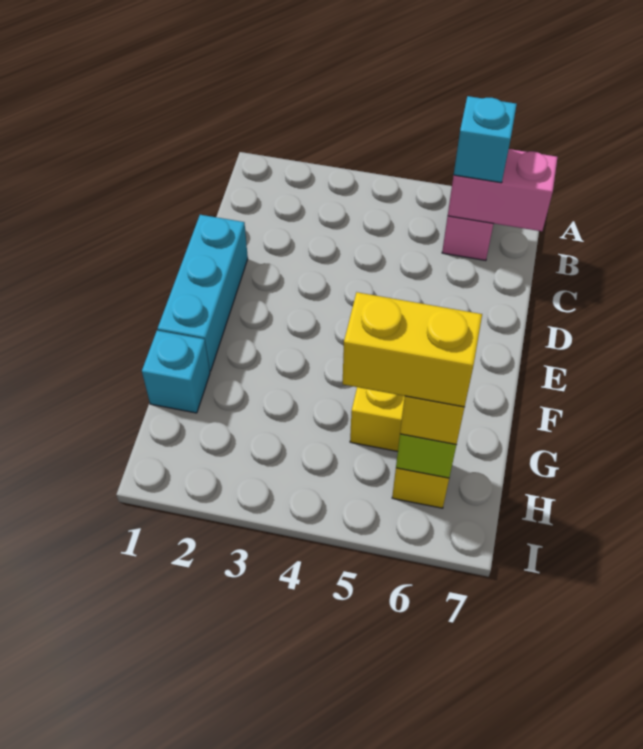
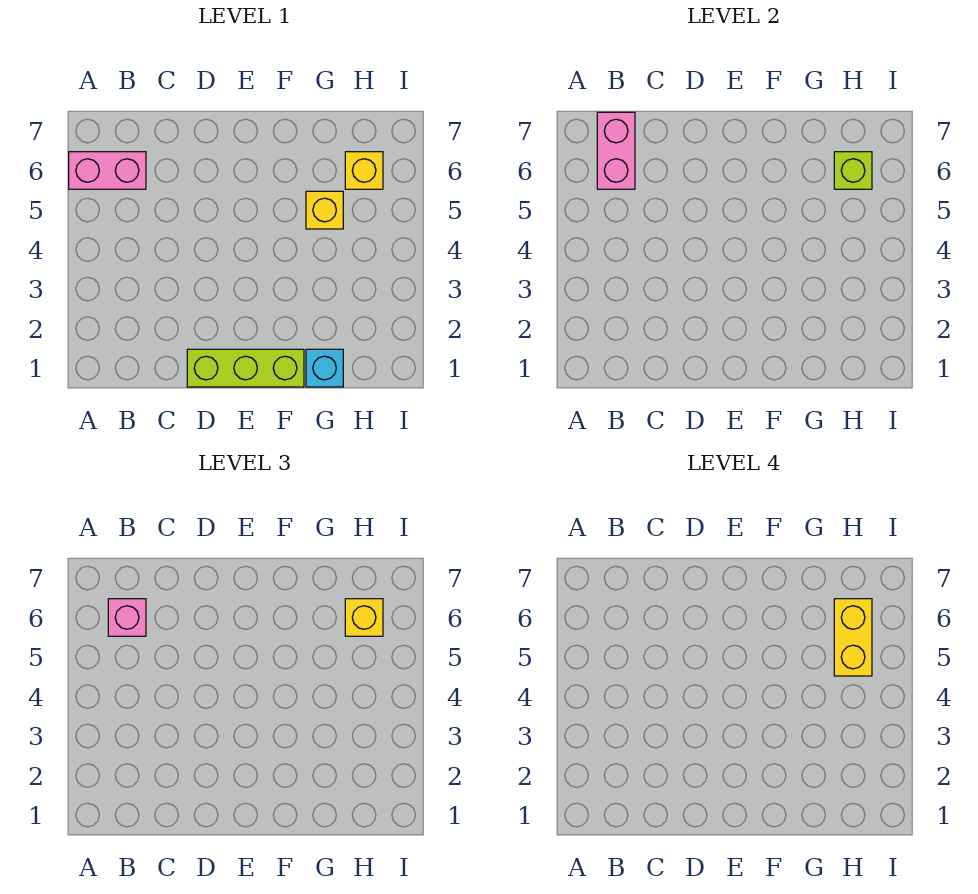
cyan 1x1 brick [454,96,517,183] -> pink 1x1 brick [108,599,146,636]
cyan 1x3 brick [158,215,248,371] -> lime 1x3 brick [187,349,304,387]

